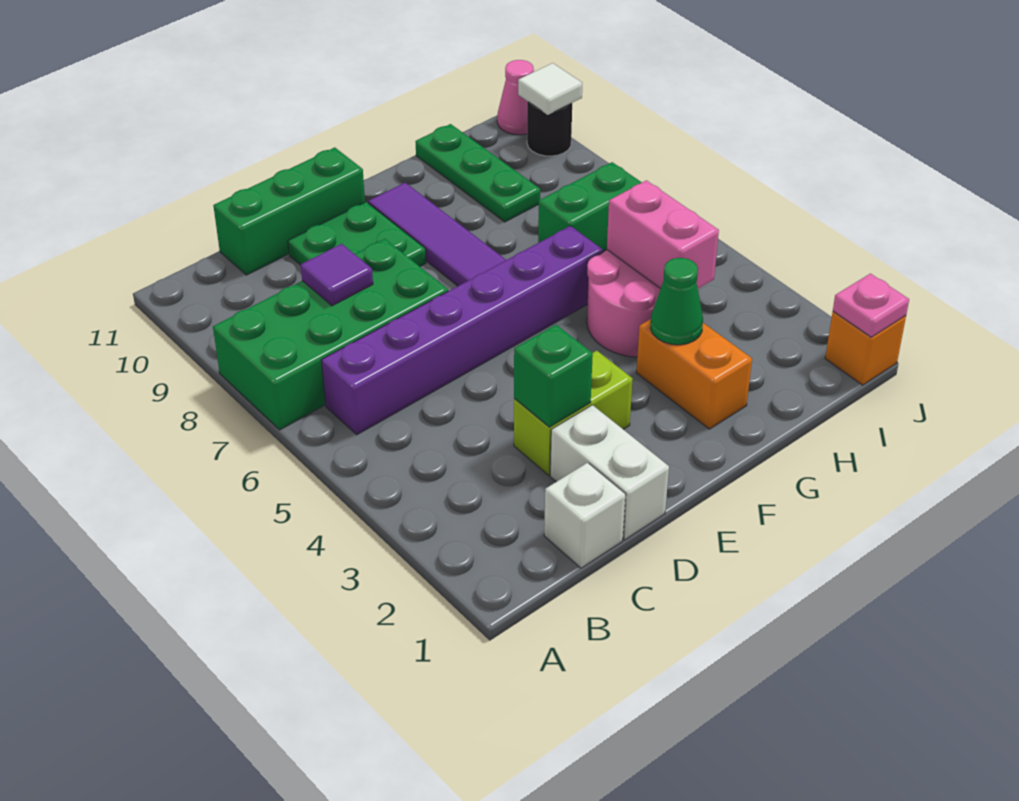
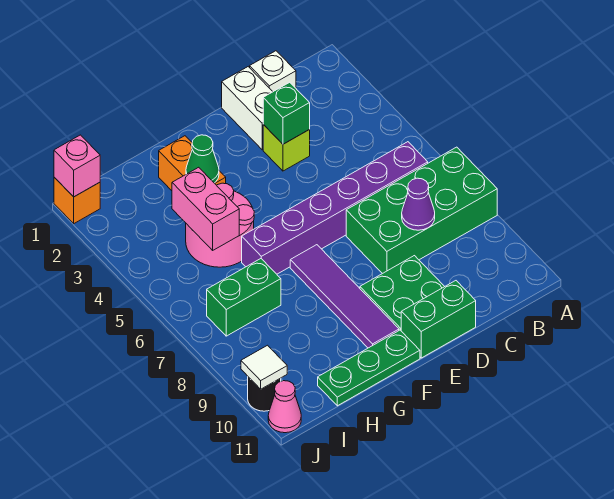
purple 1x1 tile [301,244,373,306] -> purple 1x1 cone [402,178,435,230]
green 1x3 brick [213,147,365,275] -> green 1x2 brick [401,281,476,358]
lime 1x2 brick [514,351,633,475] -> lime 1x1 brick [263,125,310,171]
green 1x3 plate [415,124,540,222] -> green 1x3 plate turned to [318,330,420,406]
pink 1x1 plate [833,274,909,337] -> pink 1x1 brick [54,135,100,197]

